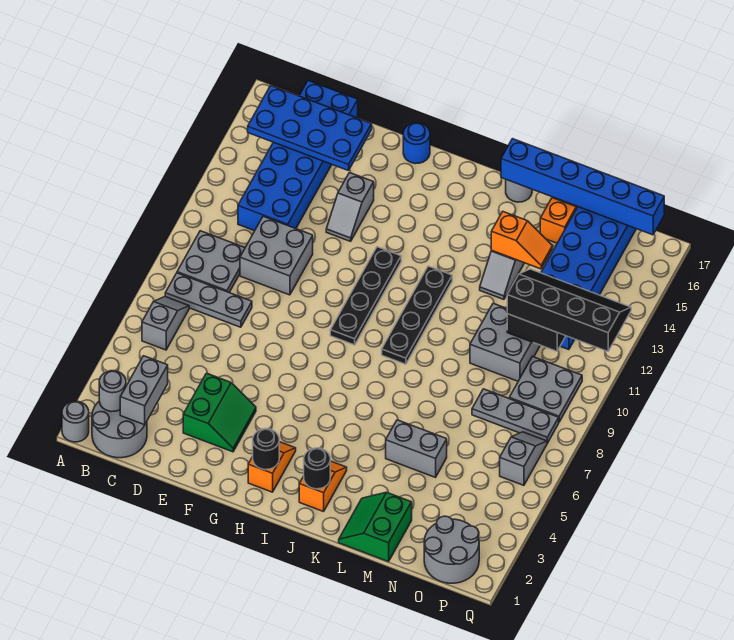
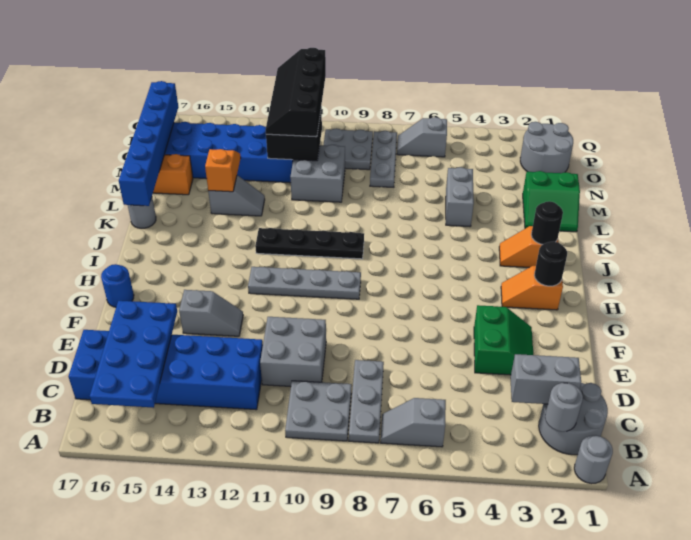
green 2x2 slope [183,373,256,452] -> green 2x2 slope turned to [474,305,533,375]
black 1x4 plate [330,247,401,345] -> grey 1x4 plate [248,267,361,299]

